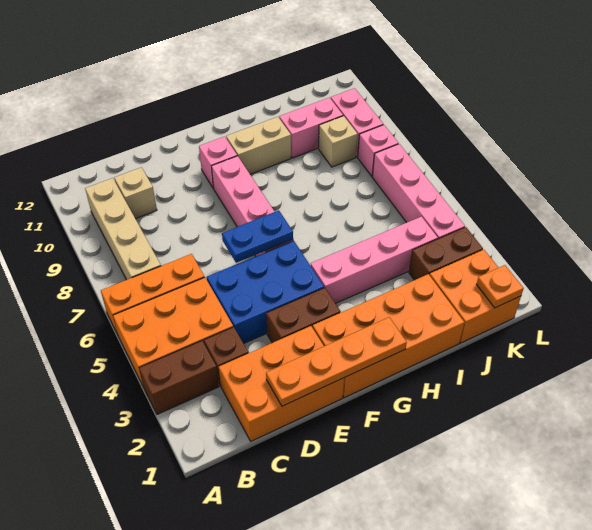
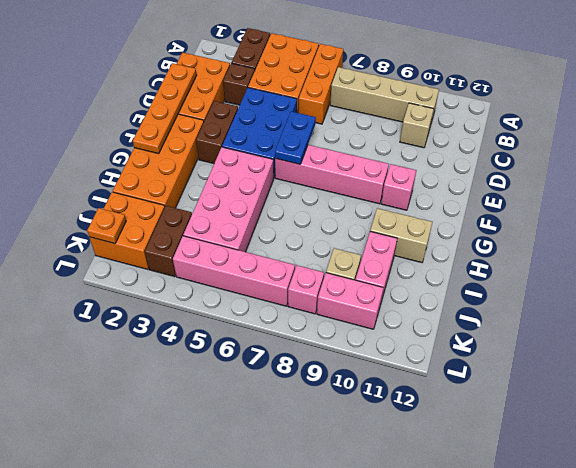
pink 1x4 brick [311,217,438,303] -> pink 2x4 brick [183,147,274,252]
tan 1x2 brick [226,117,291,174] -> tan 1x2 brick turned to [370,208,433,263]

